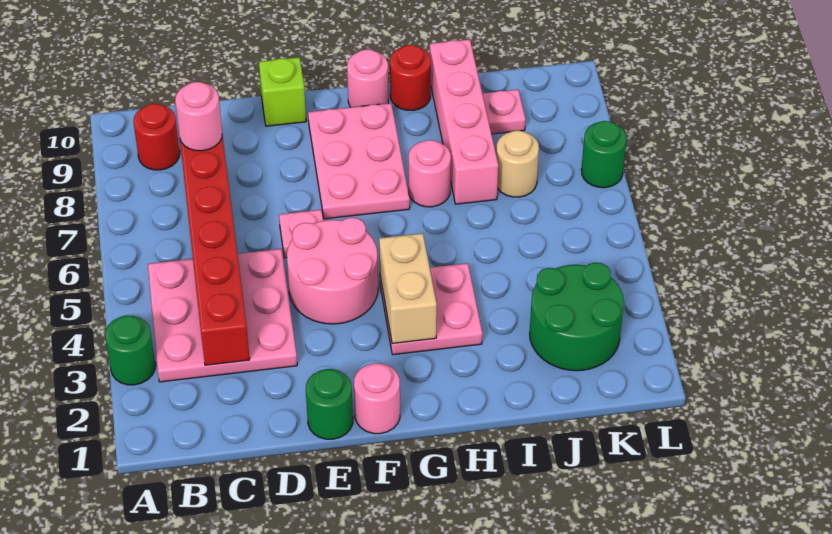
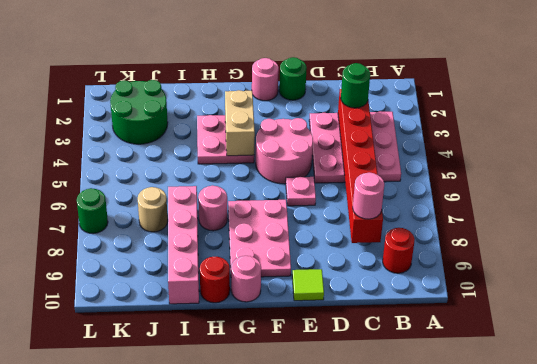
green 1x1 round brick [105,316,155,385] -> green 1x1 round brick moved to [341,63,370,108]
lime 1x1 brick [259,57,306,126] -> lime 1x1 tile [292,269,324,301]
pink 1x1 plate [482,90,526,134] -> none

